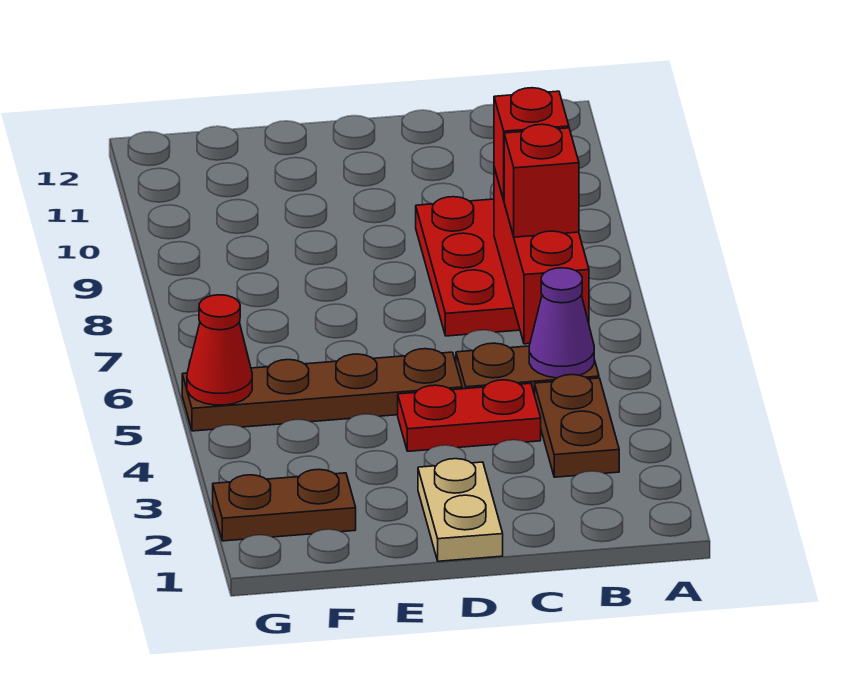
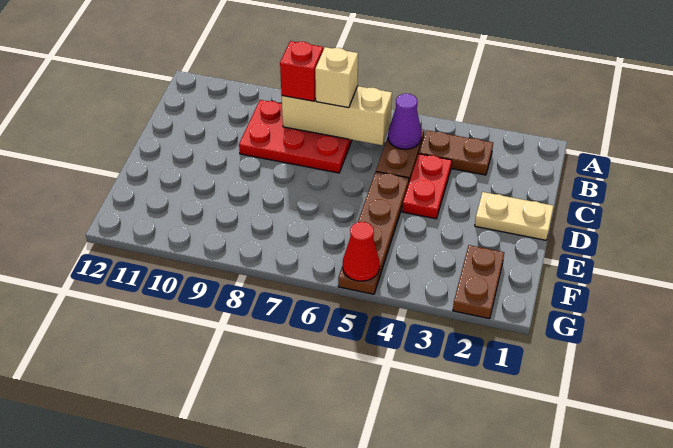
red 1x3 brick [494,168,589,344] -> tan 1x3 brick [282,86,392,145]
red 1x1 brick [504,124,579,237] -> tan 1x1 brick [315,47,358,108]

